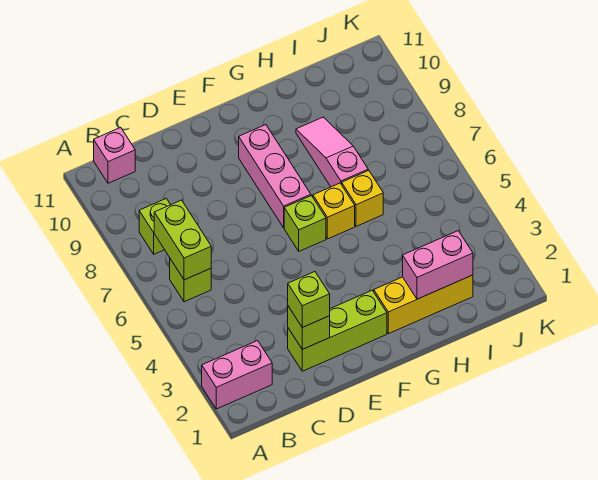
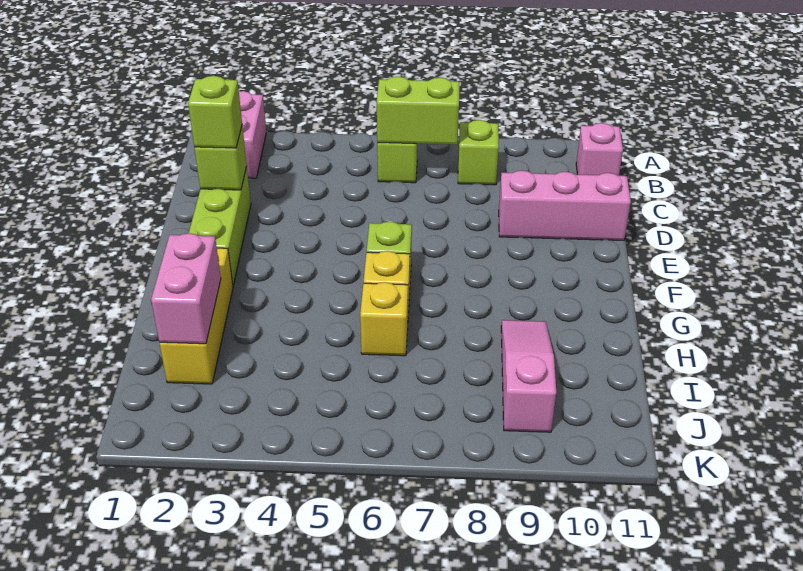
pink 1x3 brick [239,125,311,228] -> pink 1x3 brick moved to [499,170,631,240]
pink 1x3 slope [296,117,368,187] -> pink 1x3 slope turned to [501,320,556,432]

